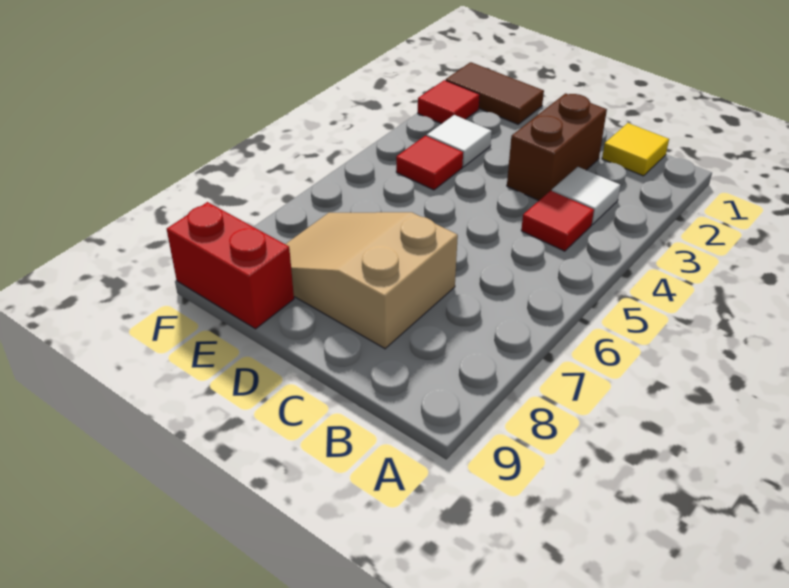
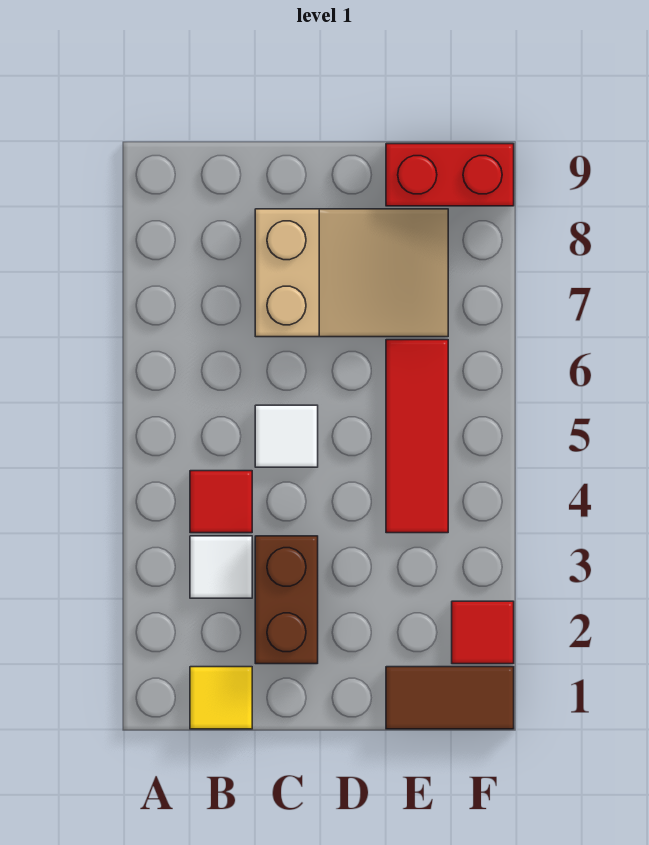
white 1x1 tile [427,115,492,167] -> white 1x1 tile moved to [255,405,318,467]
red 1x1 tile [396,136,463,190] -> red 1x3 tile [386,340,448,533]

